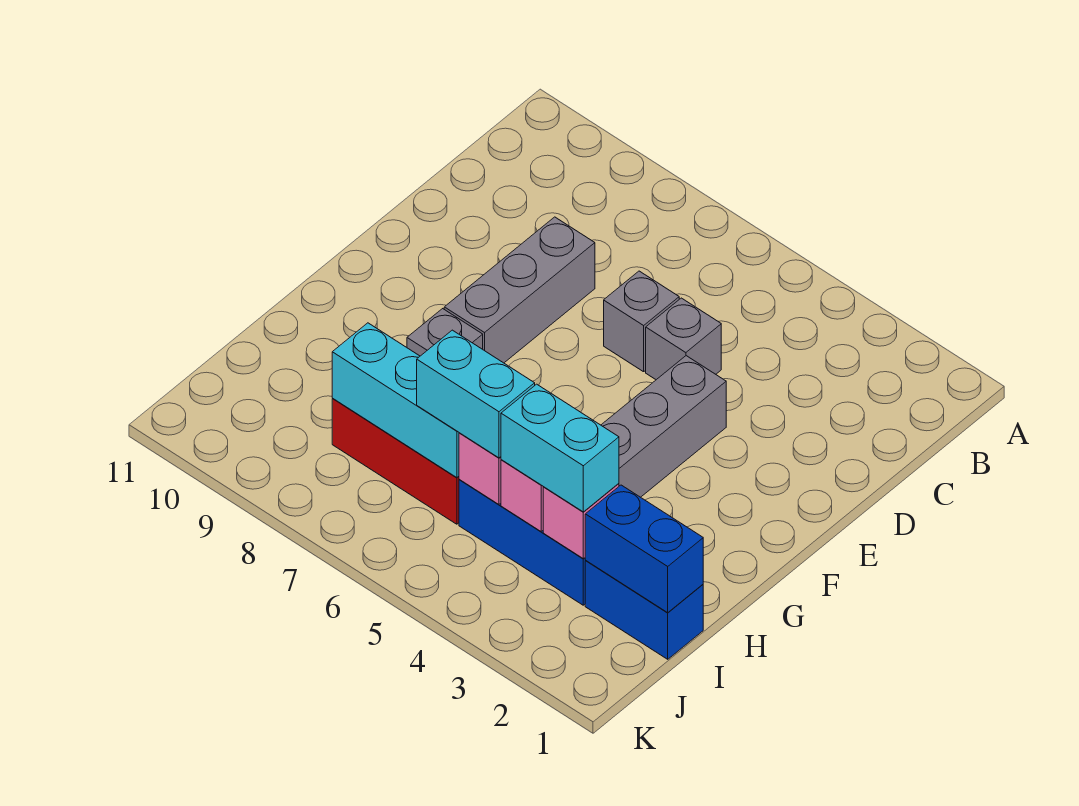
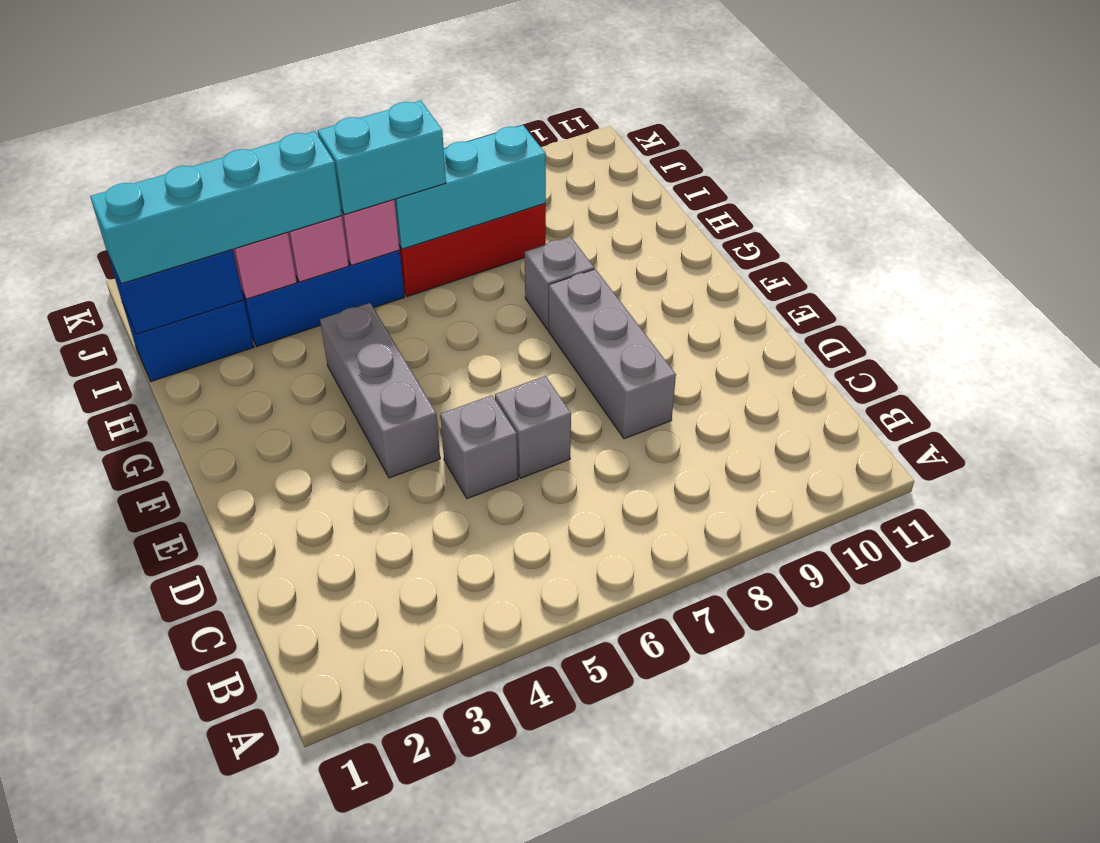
cyan 1x2 brick [501,384,619,512] -> cyan 1x4 brick [90,131,342,284]

